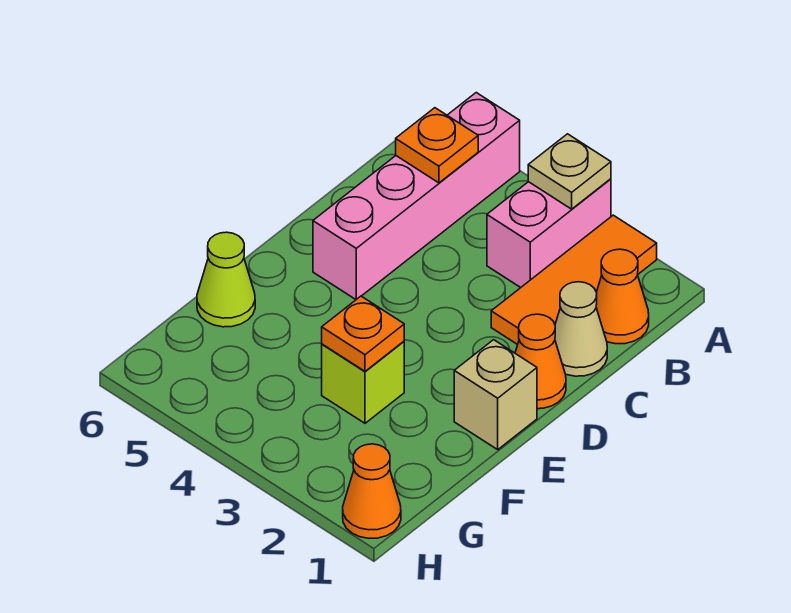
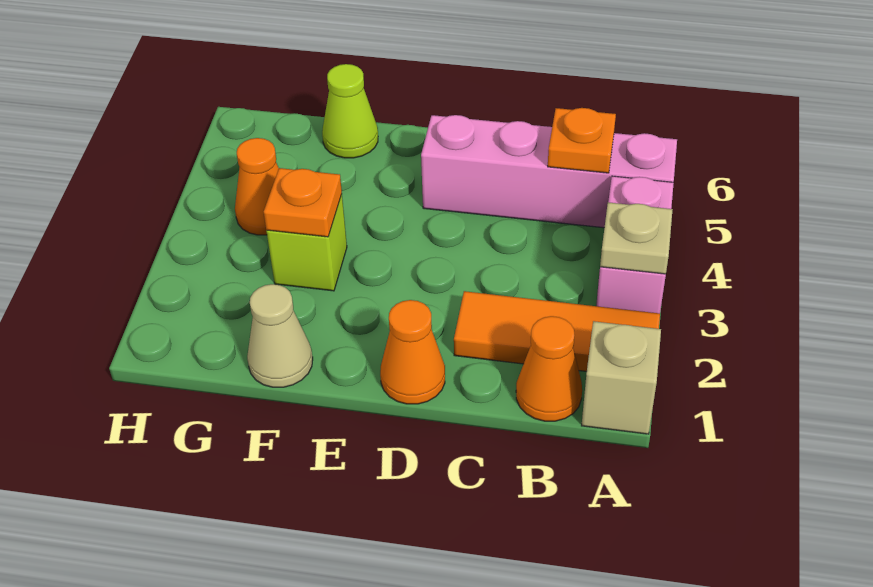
pink 1x2 brick [487,179,611,288] -> pink 1x2 brick turned to [596,176,674,313]
tan 1x1 cone [555,282,607,376] -> tan 1x1 cone moved to [247,284,313,387]
tan 1x1 brick [454,340,537,449] -> tan 1x1 brick moved to [582,321,661,434]
orange 1x1 cone [343,444,401,538] -> orange 1x1 cone moved to [235,138,279,235]

